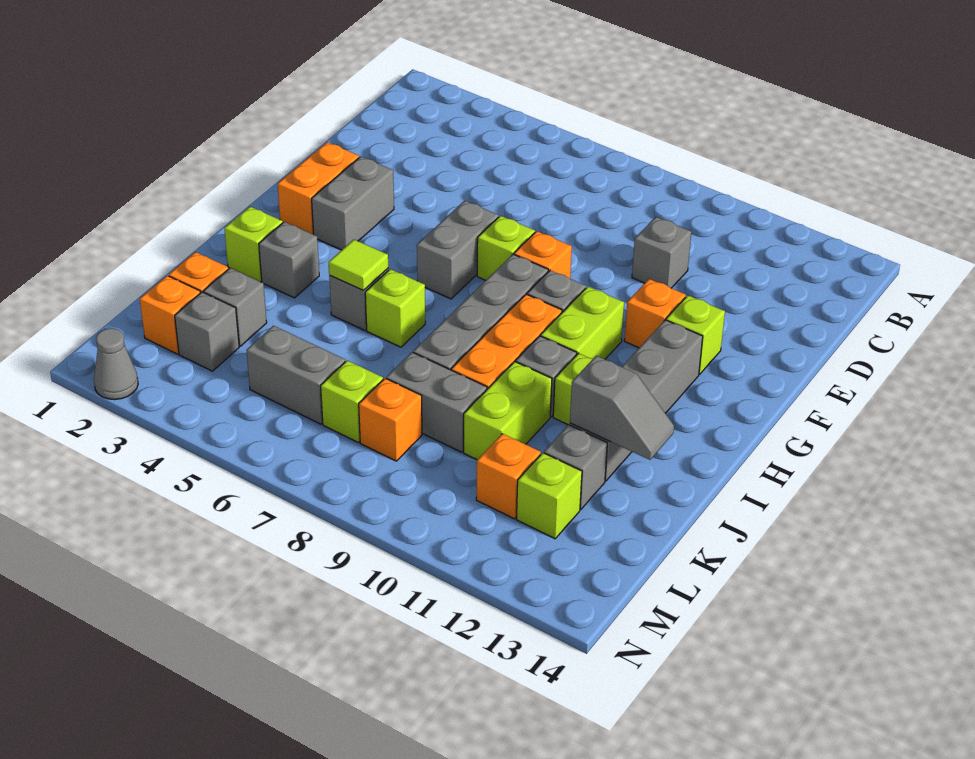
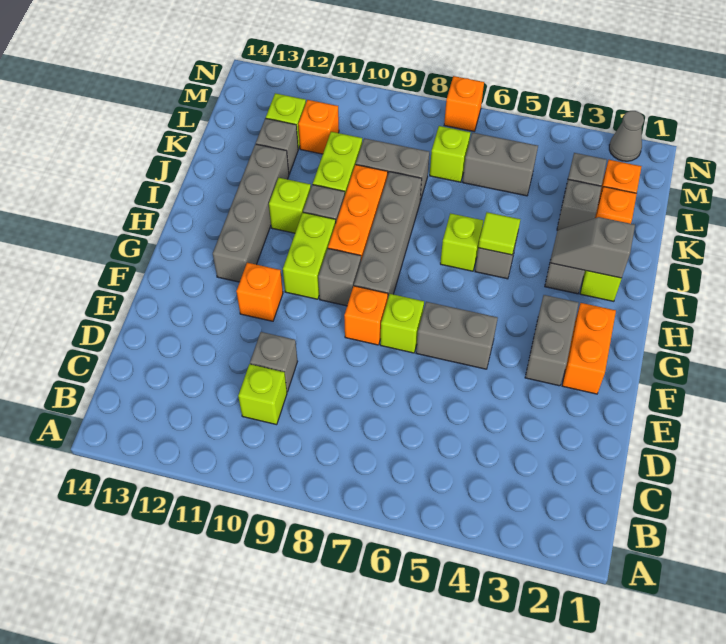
grey 1x2 brick [417,201,499,299] -> grey 1x2 brick turned to [416,302,498,369]
lime 1x1 brick [666,295,725,374] -> lime 1x1 brick moved to [238,364,287,425]
grey 1x2 slope [570,356,674,460] -> grey 1x2 slope moved to [550,217,635,278]
orange 1x1 brick [359,378,422,461] -> orange 1x1 brick moved to [444,76,484,131]

